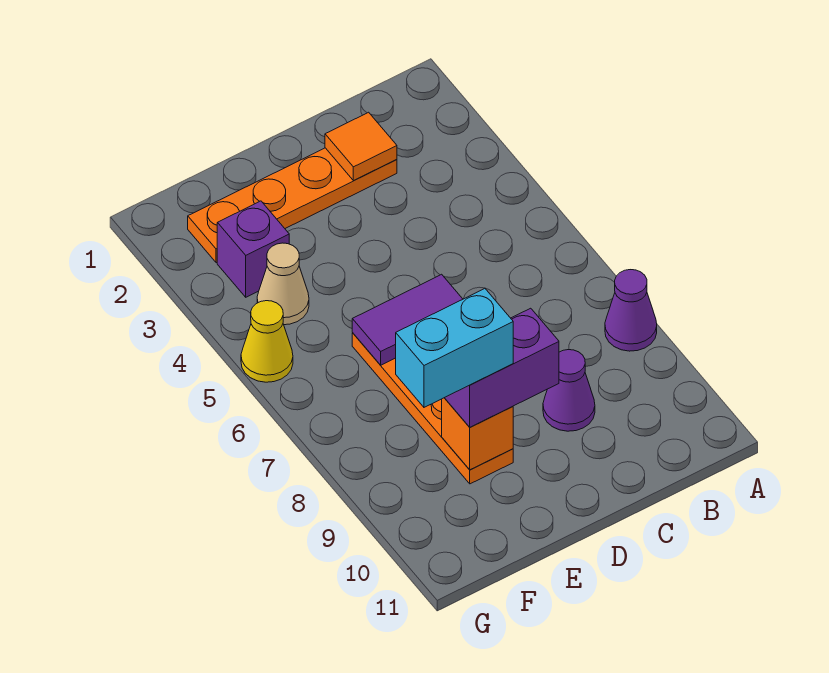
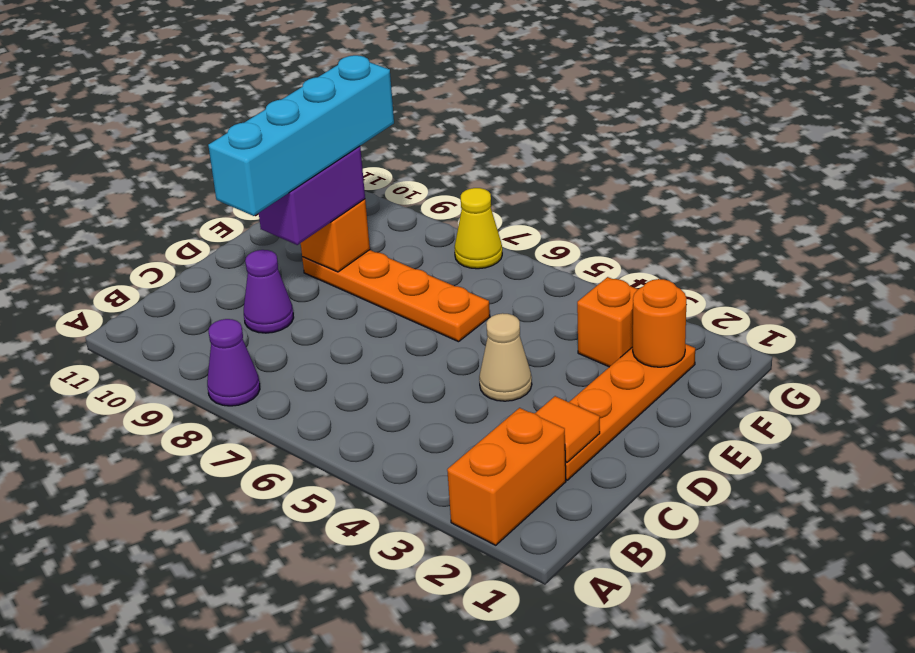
none -> orange 1x2 brick [447,408,566,545]
purple 1x2 tile [352,274,463,365] -> none
cyan 1x2 brick [396,289,513,407] -> cyan 1x4 brick [208,55,394,216]
none -> orange 1x1 round brick [633,279,686,367]
purple 1x1 brick [217,201,289,297] -> orange 1x1 brick [577,277,638,367]
tan 1x1 cone [257,243,309,325] -> tan 1x1 cone moved to [479,313,532,401]
yellow 1x1 cone [241,301,293,382] -> yellow 1x1 cone moved to [455,188,502,269]

